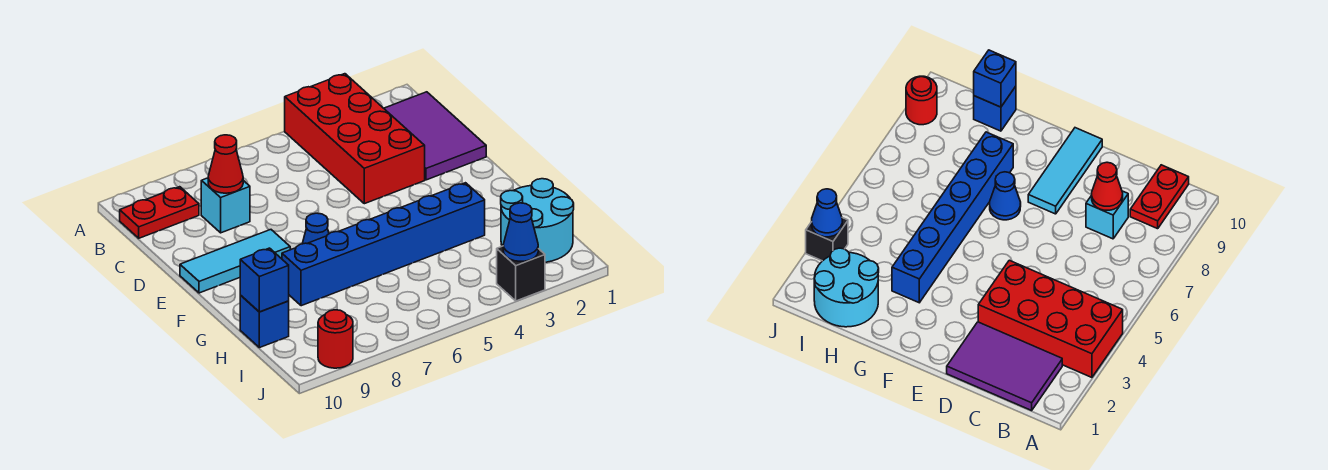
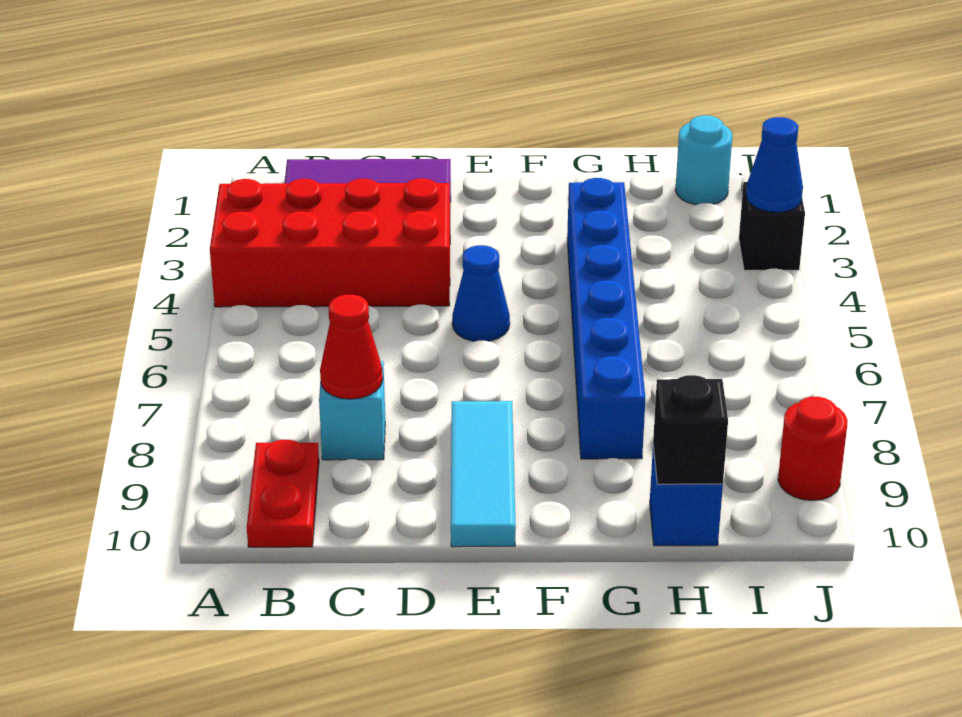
blue 1x1 cone [302,213,329,244] -> blue 1x1 cone moved to [452,245,510,341]
cyan 2x2 round brick [501,179,574,262] -> cyan 1x1 round brick [675,115,733,205]
blue 1x1 brick [240,248,289,312] -> black 1x1 brick [653,375,728,484]

